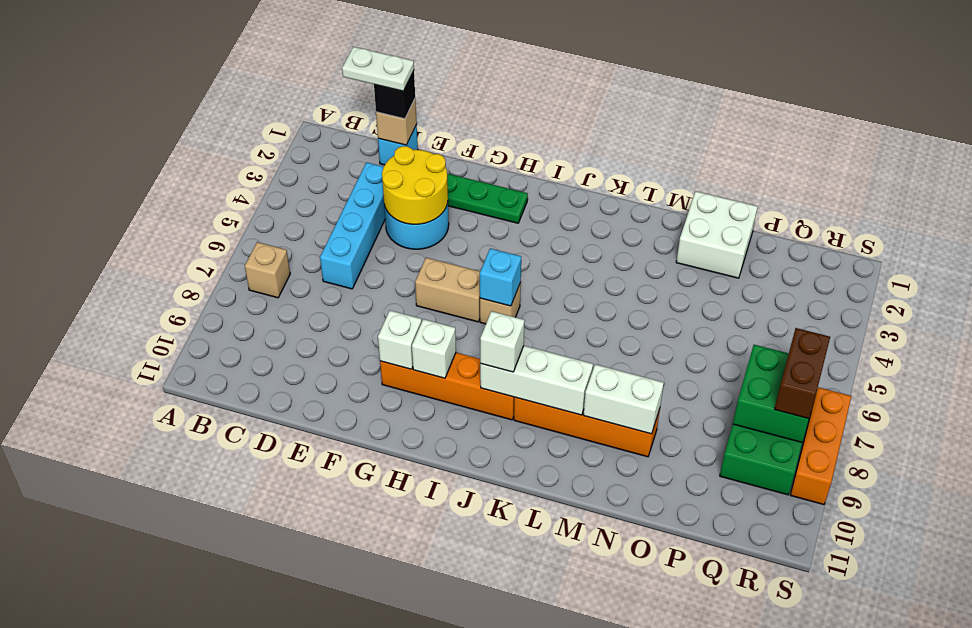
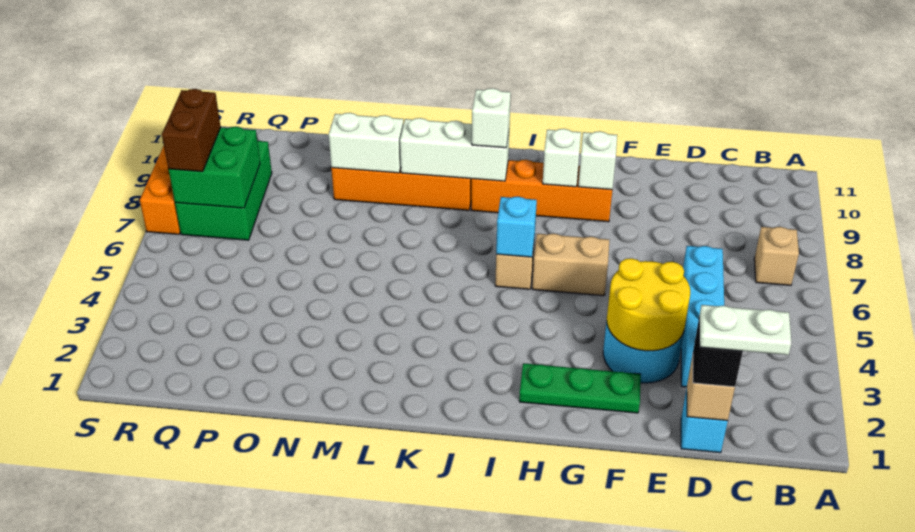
white 2x2 brick [676,191,758,278] -> none

